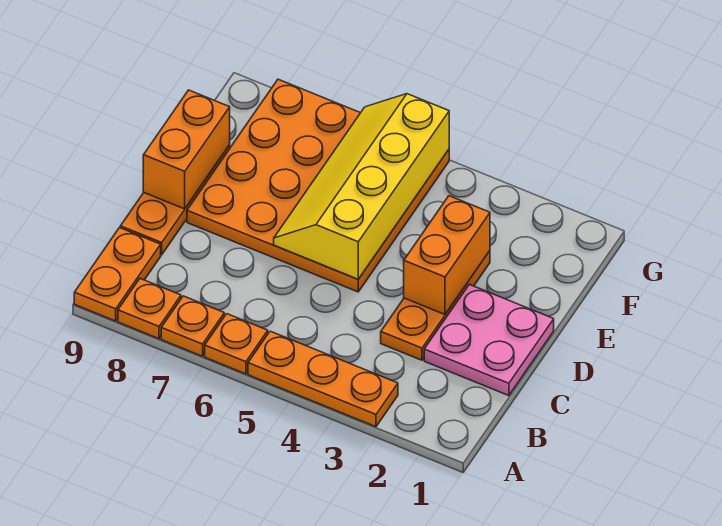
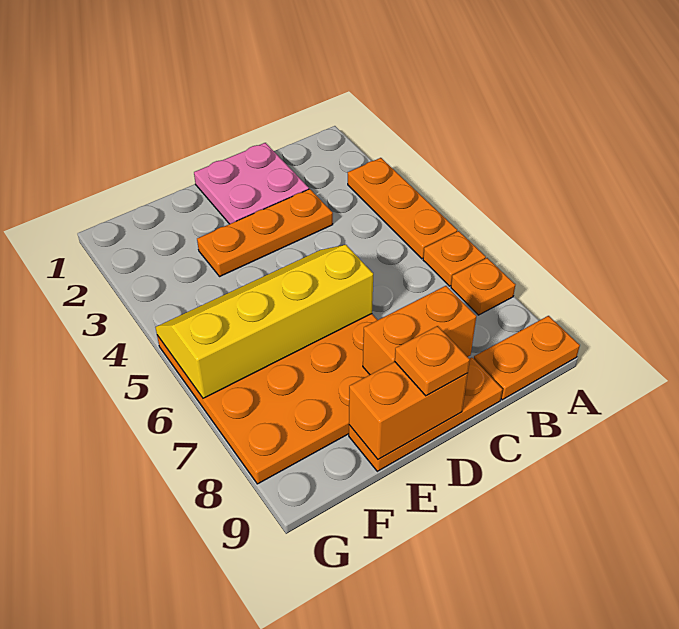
orange 1x1 plate [118,279,181,339] -> orange 1x1 plate moved to [395,326,470,396]
orange 1x2 brick [404,196,490,314] -> orange 1x2 brick moved to [363,286,476,375]
yellow 2x4 slope [274,94,449,279] -> yellow 2x4 slope turned to [155,245,373,398]

